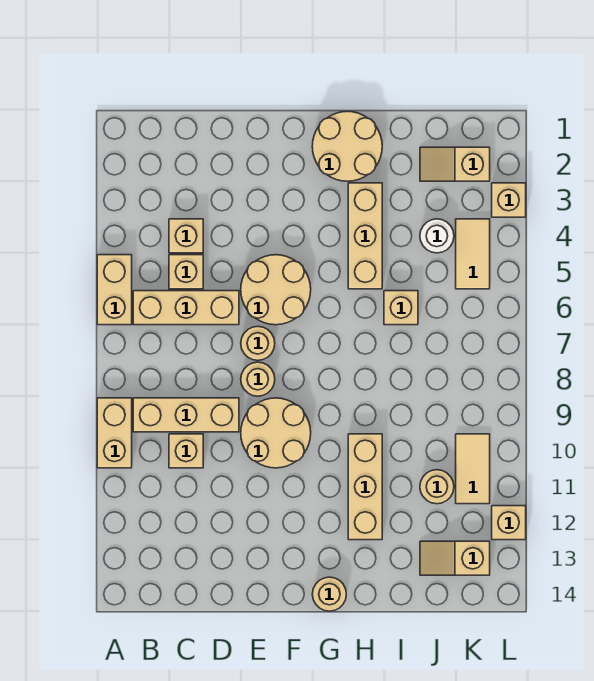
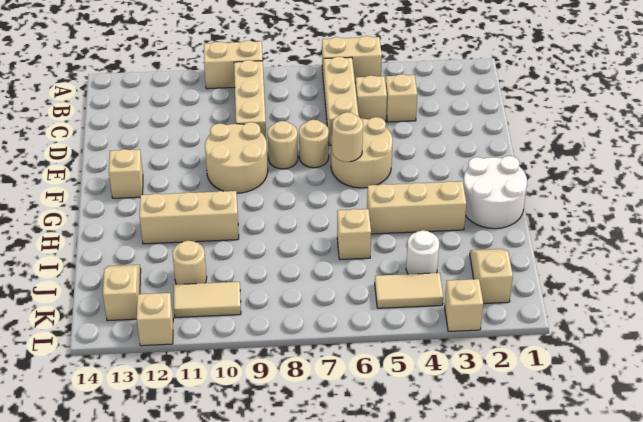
tan 1x1 brick [169,434,203,468] -> tan 1x1 brick moved to [109,149,143,198]
tan 2x2 round brick [312,111,382,181] -> white 2x2 round brick [463,156,527,229]
tan 1x1 round brick [312,577,346,611] -> tan 1x1 round brick moved to [332,112,363,162]

